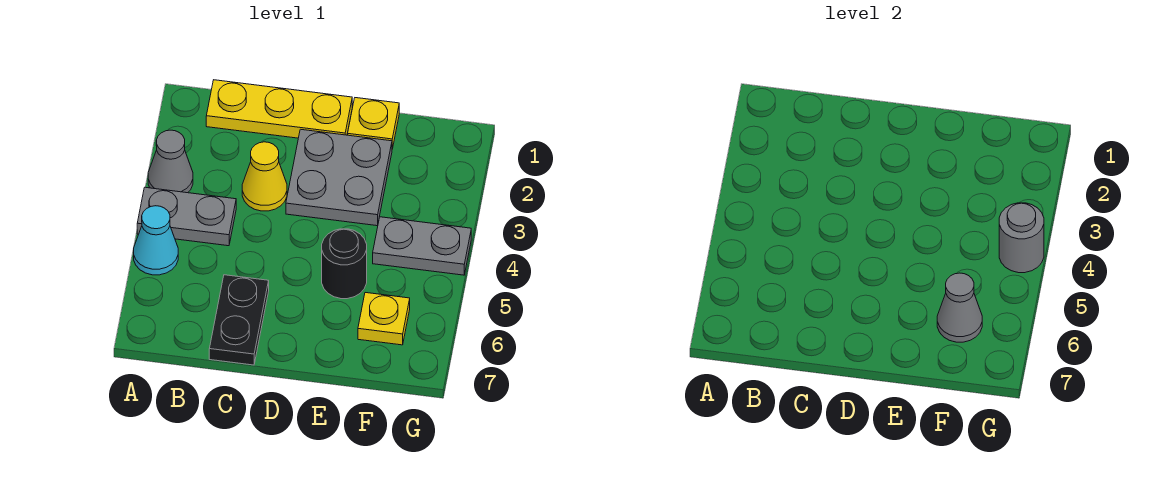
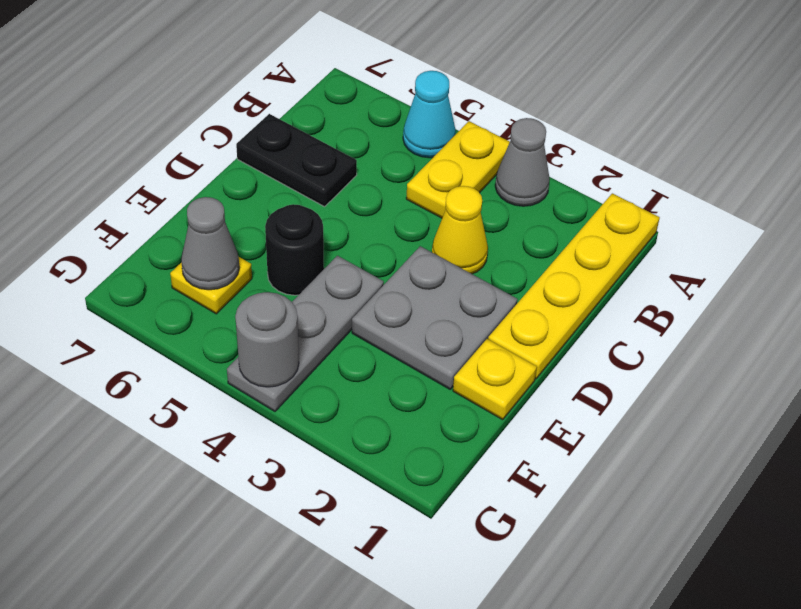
grey 1x2 plate [137,187,236,246] -> yellow 1x2 plate [406,121,510,218]
yellow 1x3 plate [206,80,352,138] -> yellow 1x4 plate [488,193,660,379]
grey 1x2 plate [373,217,471,275] -> grey 1x3 plate [227,256,384,411]

